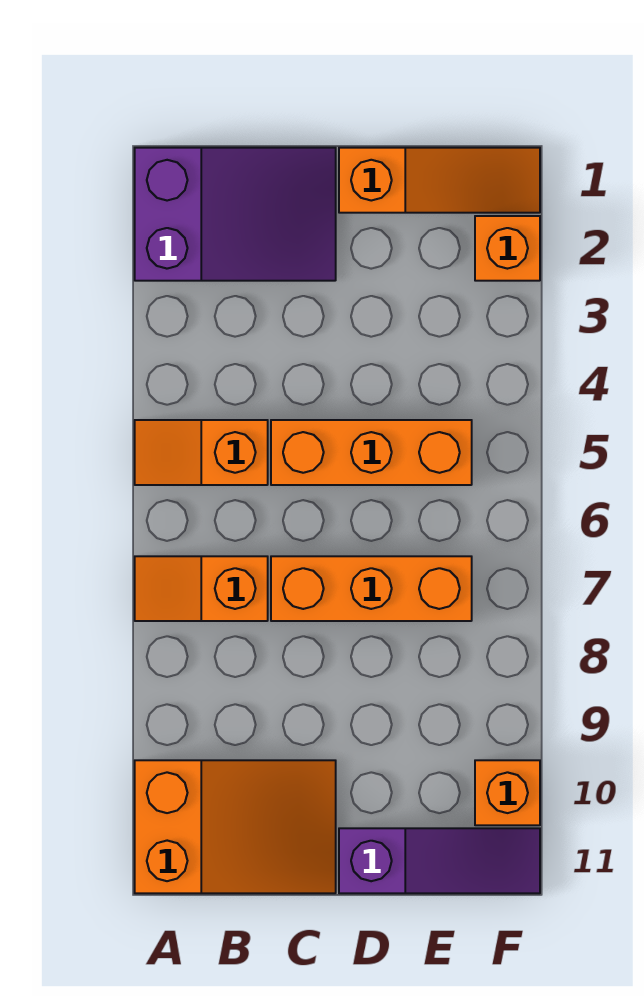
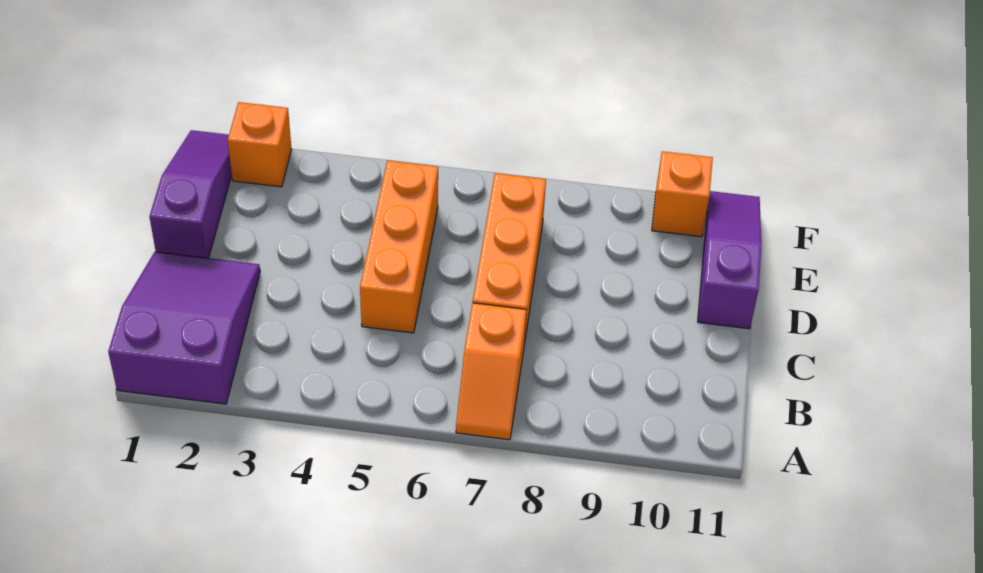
orange 1x2 slope [135,420,268,485] -> none
orange 2x3 slope [135,760,336,893] -> none
orange 1x3 slope [339,148,540,213] -> purple 1x3 slope [149,130,232,258]

